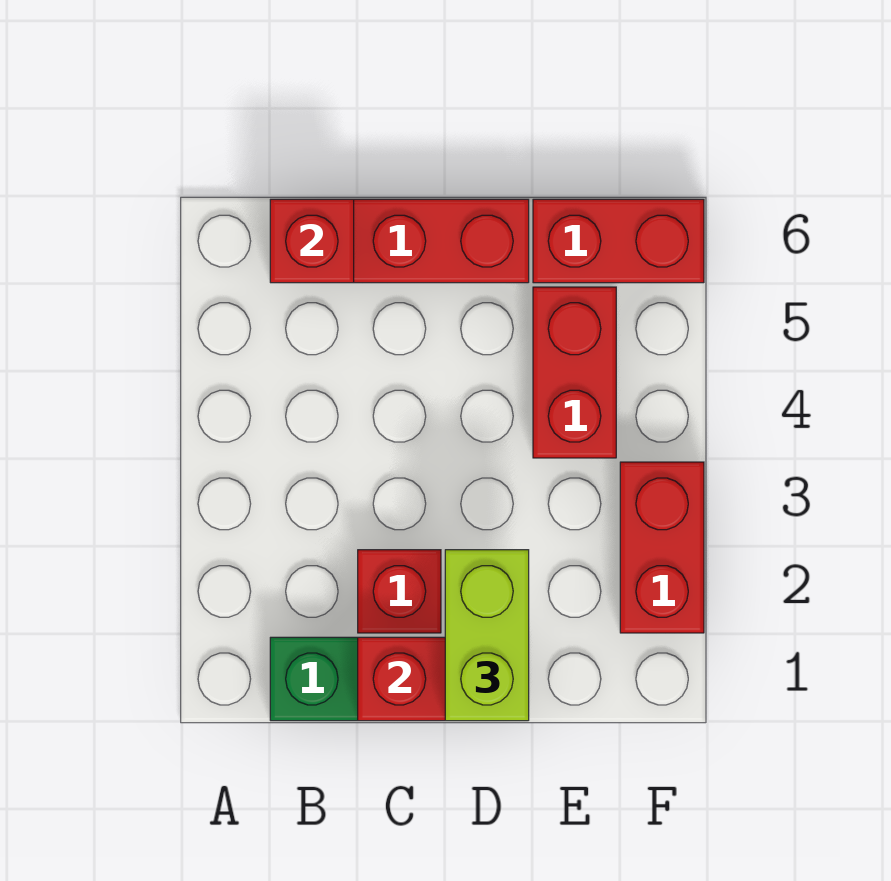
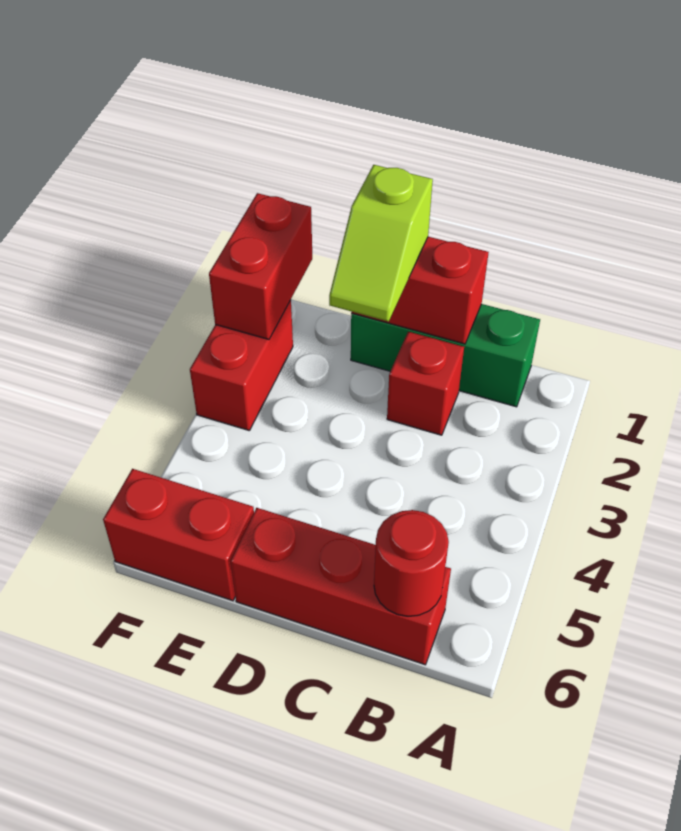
red 1x1 brick [270,199,354,283] -> red 1x1 round brick [374,510,449,616]
lime 1x2 brick [445,550,529,721] -> lime 1x2 slope [329,165,433,321]
red 1x2 brick [533,287,616,458] -> red 1x2 brick moved to [209,193,312,339]

